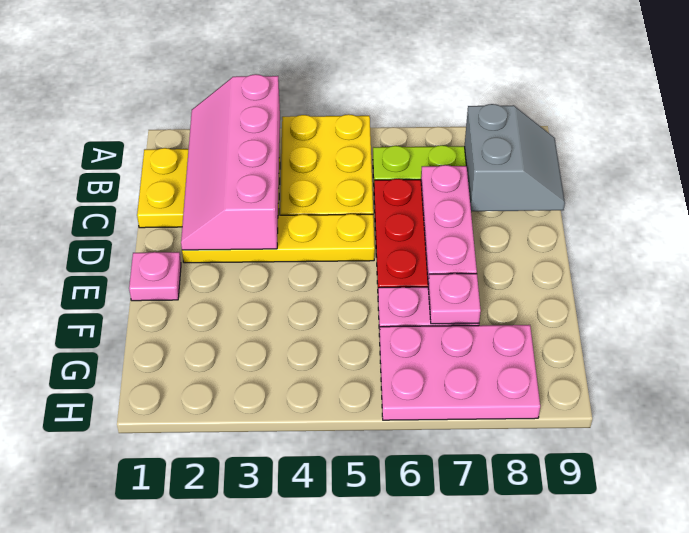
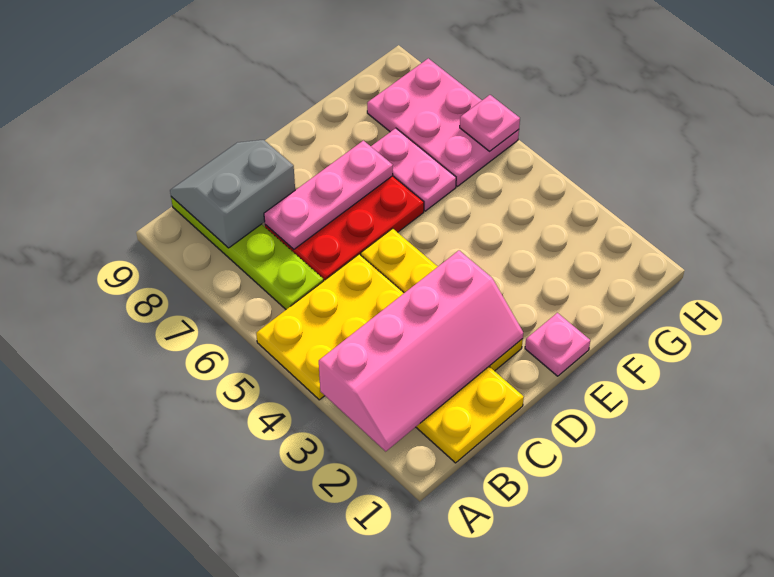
pink 1x1 plate [428,274,481,324] -> pink 1x1 plate moved to [460,95,520,151]

